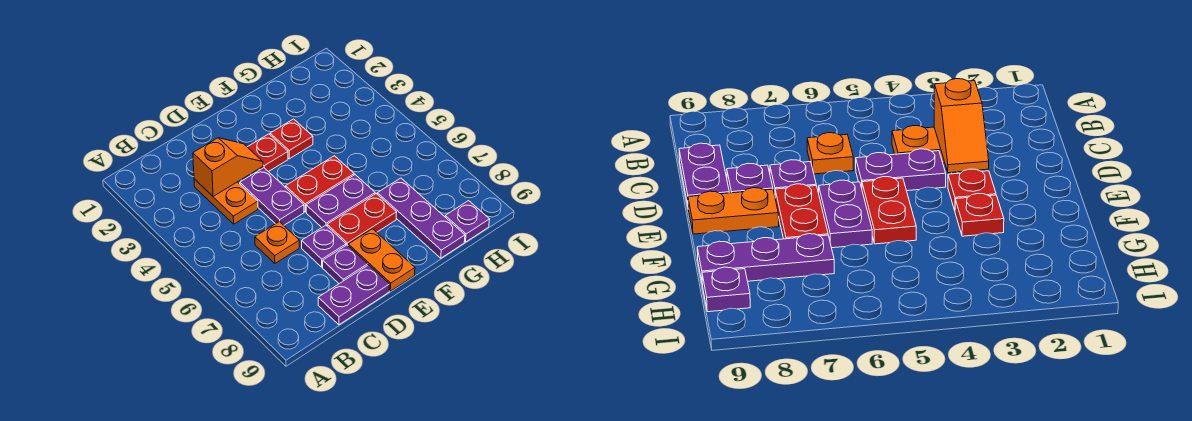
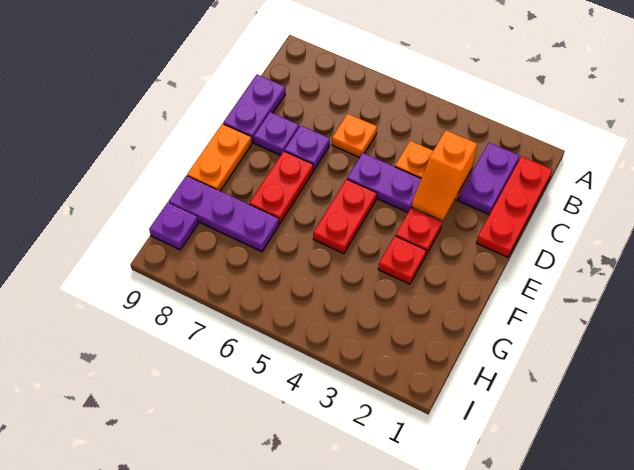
none -> red 1x3 plate [477,156,552,257]
purple 1x2 plate [306,175,375,227] -> purple 1x2 plate moved to [459,143,519,215]
orange 1x2 plate [348,229,415,291] -> orange 1x2 plate turned to [187,124,252,191]

